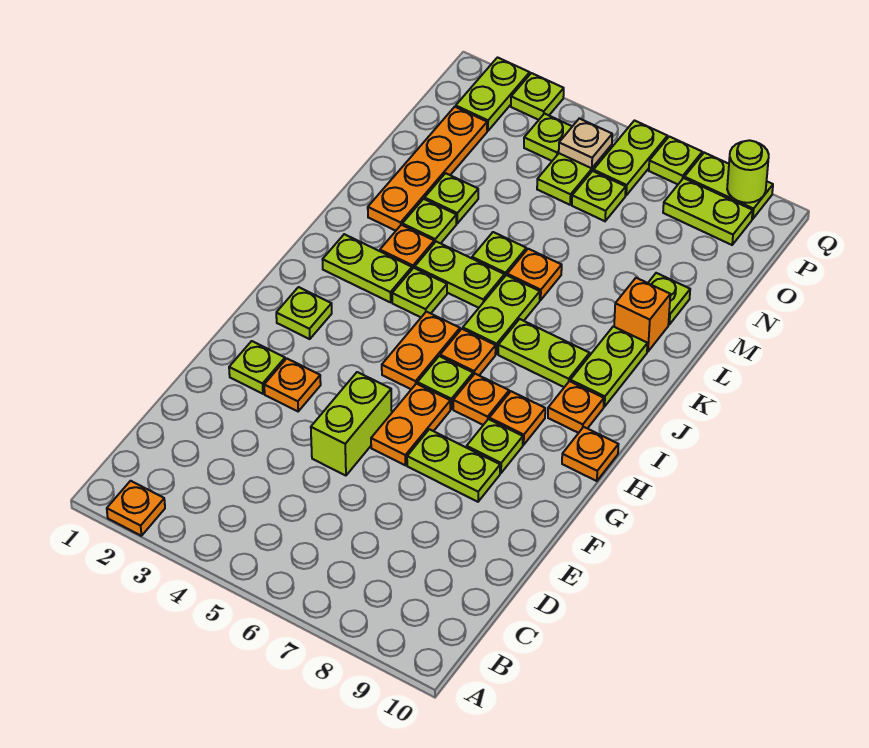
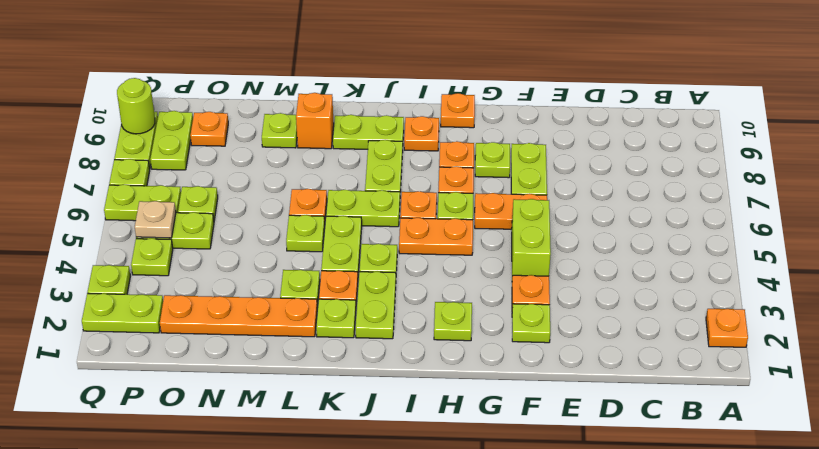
lime 1x2 brick [311,372,392,476] -> lime 1x2 brick turned to [512,199,551,276]
lime 1x1 plate [425,173,478,223] -> lime 1x1 plate moved to [316,299,356,338]
none -> orange 1x1 plate [190,112,228,146]

